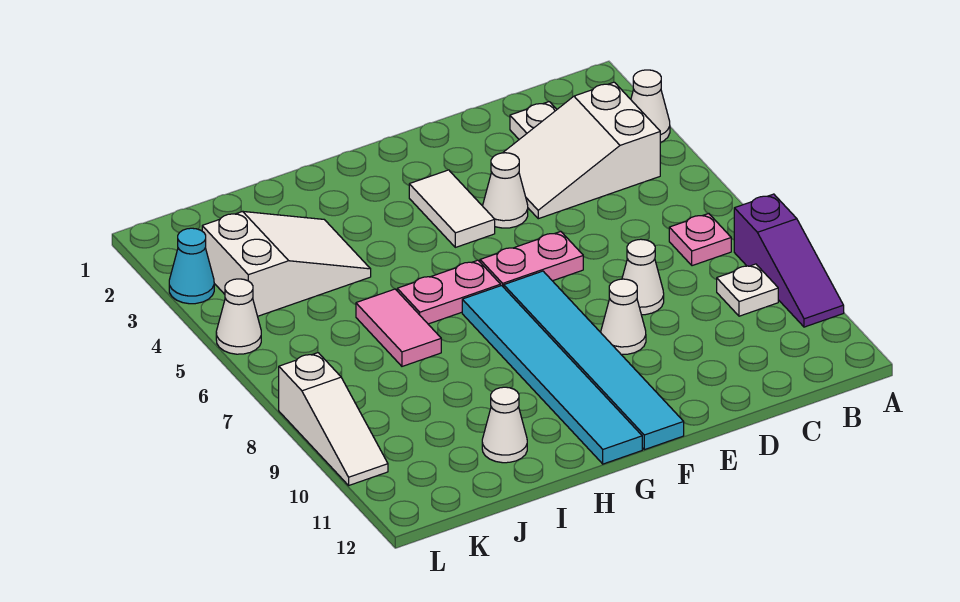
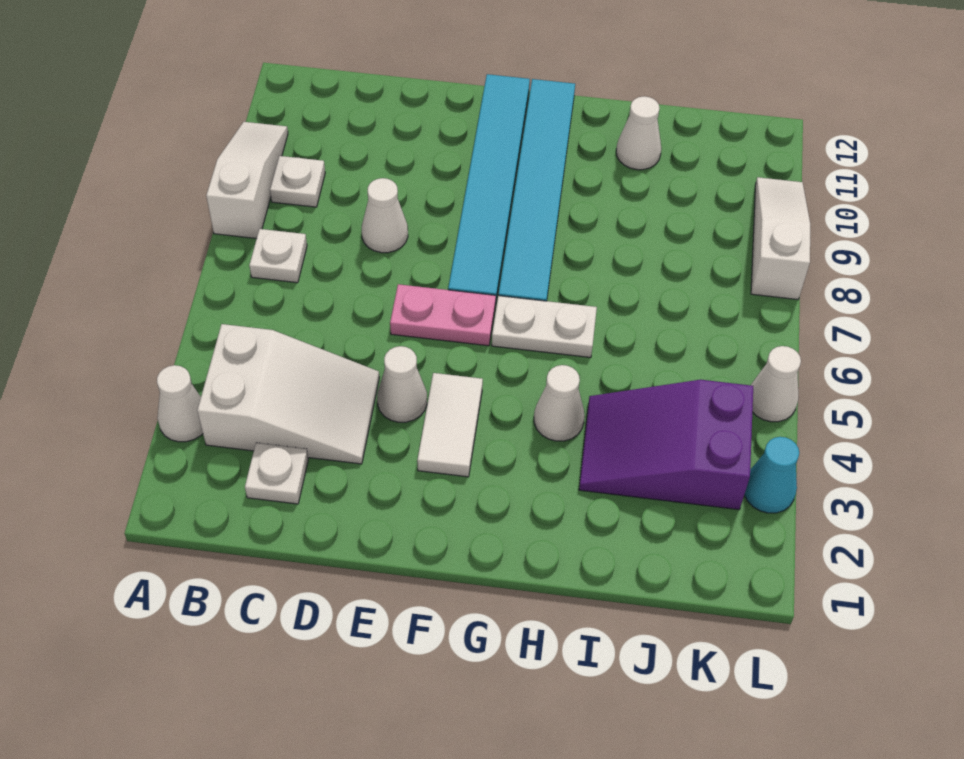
purple 1x3 slope [734,194,844,327] -> white 1x3 slope [206,122,288,239]
pink 1x1 plate [669,214,731,266] -> white 1x1 plate [249,229,307,283]
white 1x1 cone [601,279,646,354] -> white 1x1 cone moved to [534,365,585,441]
pink 1x2 plate [397,260,501,324] -> white 1x2 plate [492,296,597,358]
white 2x3 slope [202,211,371,316] -> purple 2x3 slope [579,380,753,510]
pink 1x2 tile [356,289,441,366] -> none

